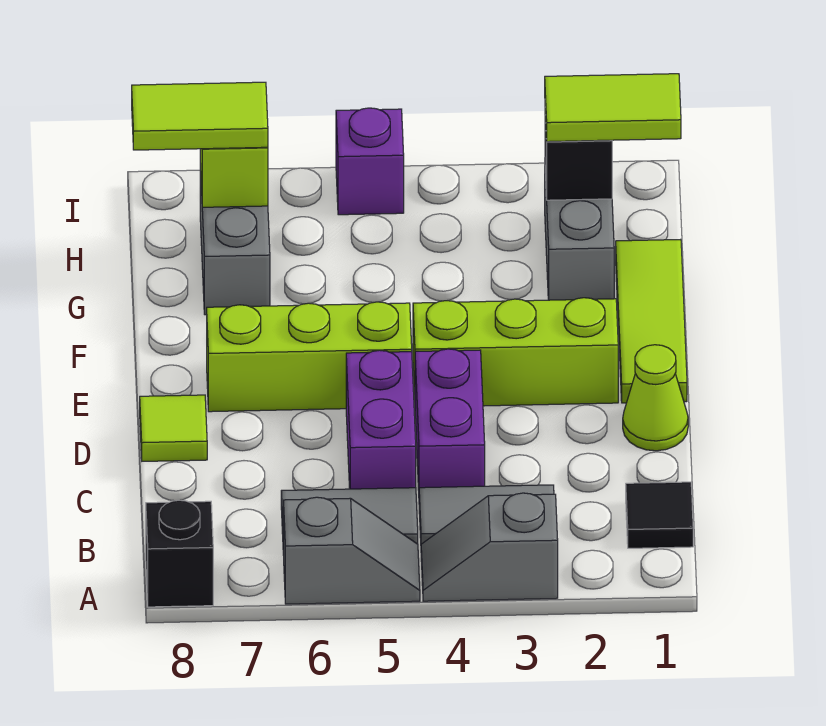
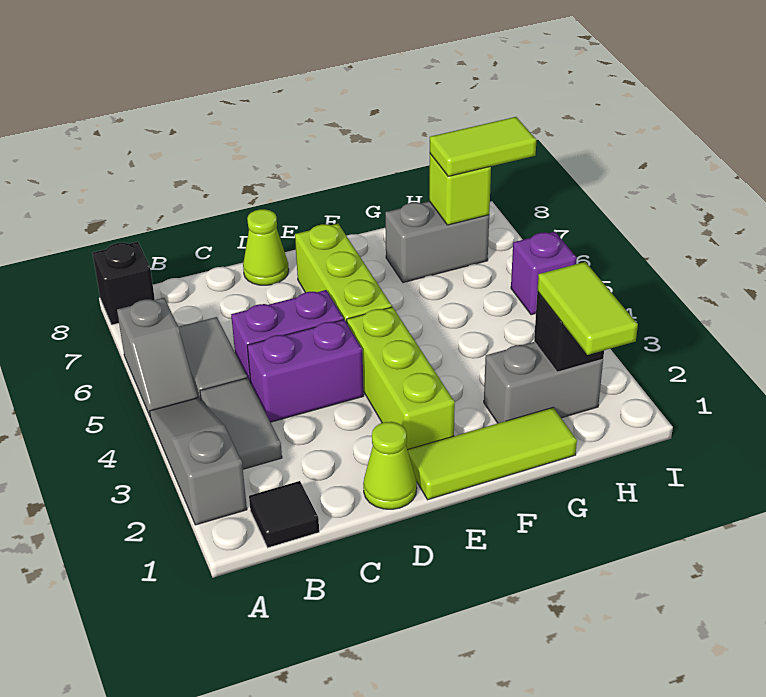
grey 1x2 slope [421,493,558,601] -> grey 1x3 slope [150,398,247,525]
lime 1x1 tile [140,395,207,461] -> lime 1x1 cone [243,209,289,285]
lime 1x2 tile [132,82,268,150] -> lime 1x2 tile turned to [430,117,536,176]

